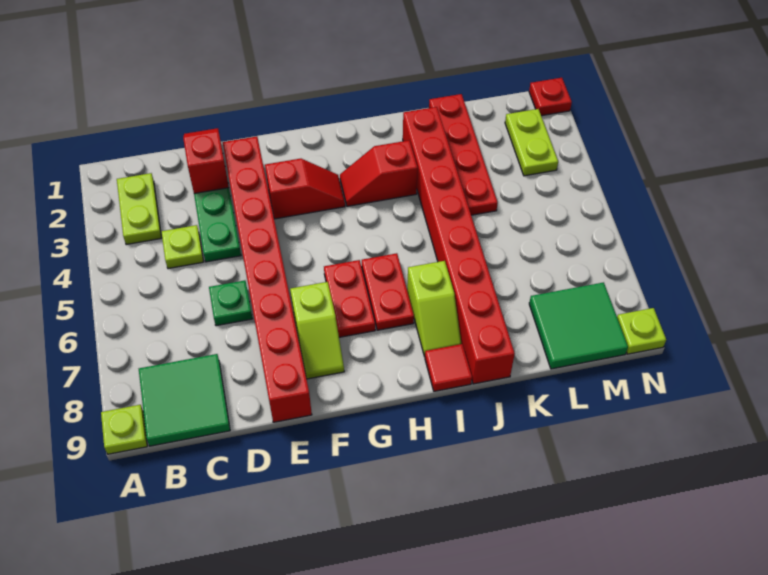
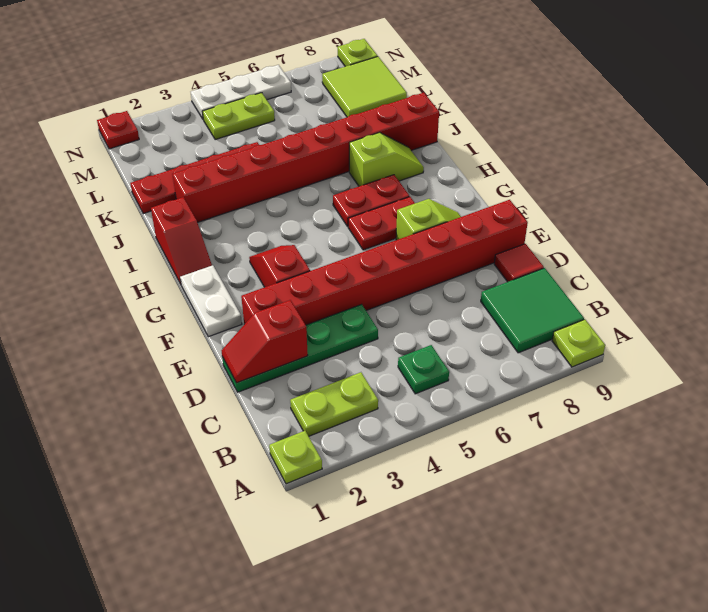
lime 1x1 plate [161,225,203,269] -> lime 1x1 plate moved to [269,431,322,484]
green 1x1 plate [209,280,252,326] -> green 1x1 plate moved to [398,345,449,394]
none -> white 1x2 plate [180,265,242,337]
red 1x2 slope [340,140,418,206] -> red 1x2 slope moved to [151,197,212,284]
red 1x1 tile [425,344,472,391] -> red 1x1 tile moved to [494,244,544,282]
green 2x2 tile [529,282,628,369] -> lime 2x2 tile [322,57,407,117]
lime 1x2 plate [505,109,558,176] -> lime 1x2 plate moved to [202,93,275,140]
none -> white 1x3 plate [191,65,291,119]

